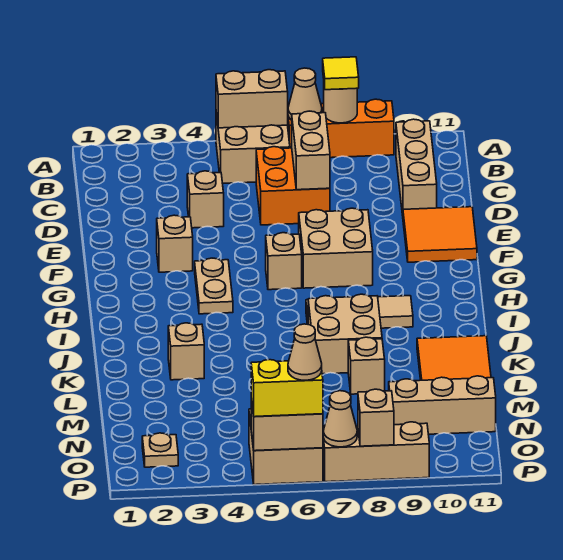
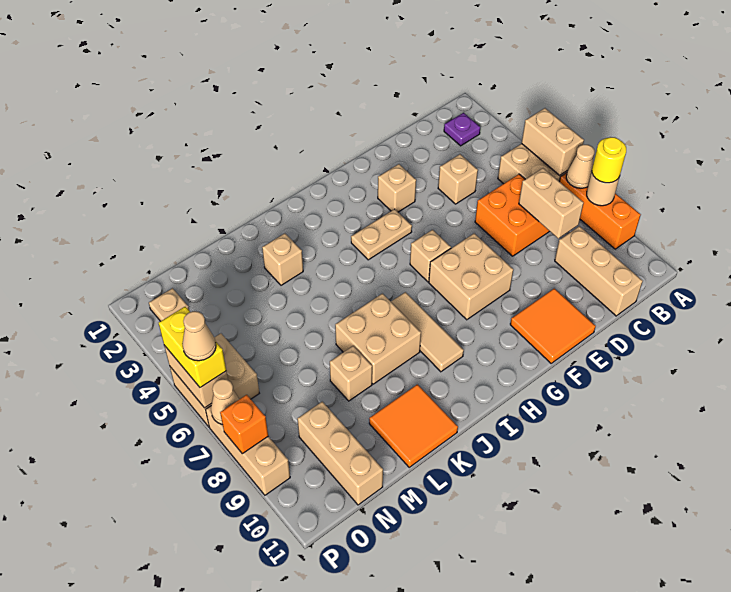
yellow 1x1 tile [323,57,359,90] -> yellow 1x1 round brick [592,137,626,183]
none -> purple 1x1 plate [444,113,480,146]
tan 1x3 brick [396,119,437,216] -> tan 1x3 brick turned to [555,226,643,316]
tan 1x2 brick [292,111,330,190] -> tan 1x2 brick turned to [519,168,584,238]
tan 1x1 brick [358,389,394,446] -> orange 1x1 brick [220,395,268,454]

